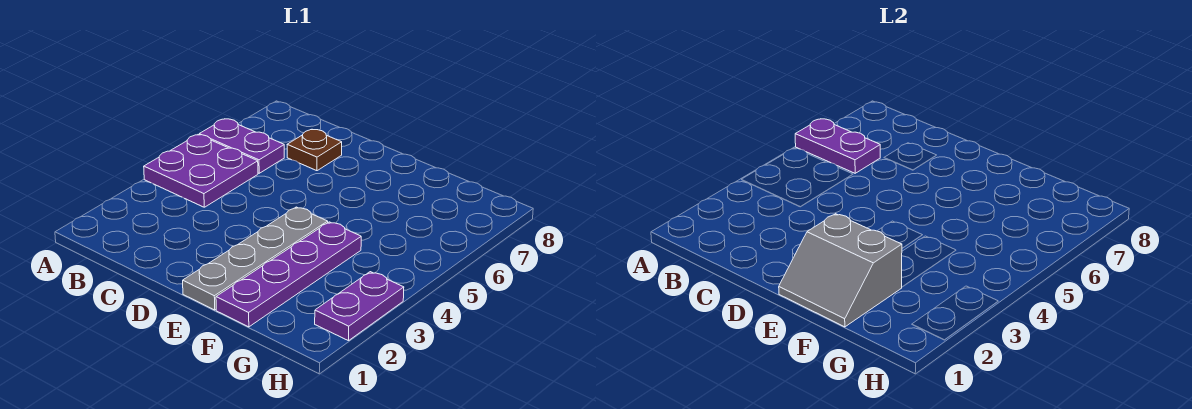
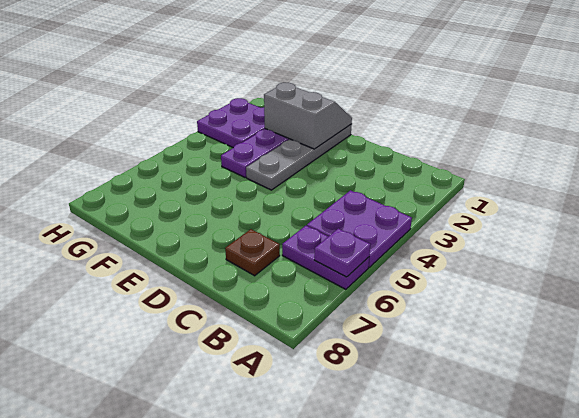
purple 1x2 plate [795,119,880,173] -> purple 1x1 plate [314,229,370,277]
purple 1x2 plate [315,272,404,341] -> purple 2x2 plate [197,98,265,147]

